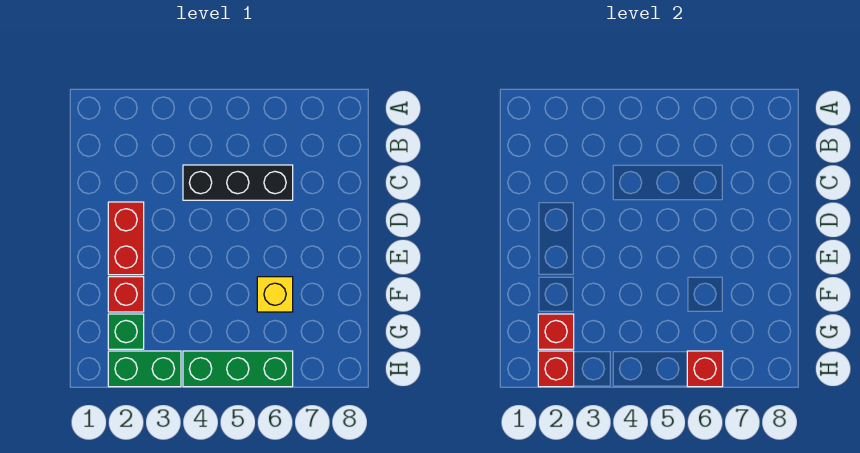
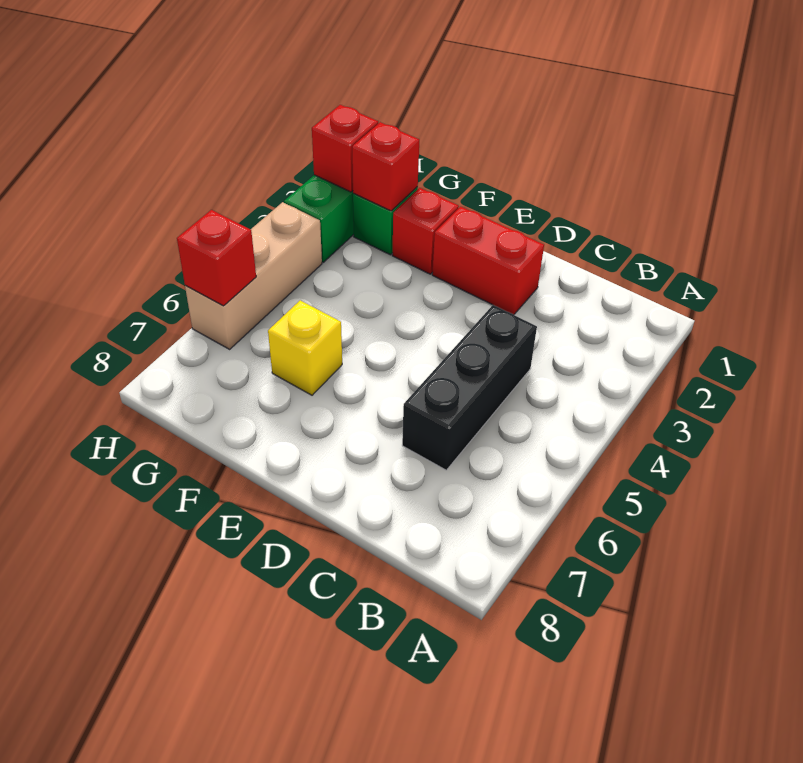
green 1x3 brick [183,351,293,387] -> tan 1x3 brick [185,202,322,349]

